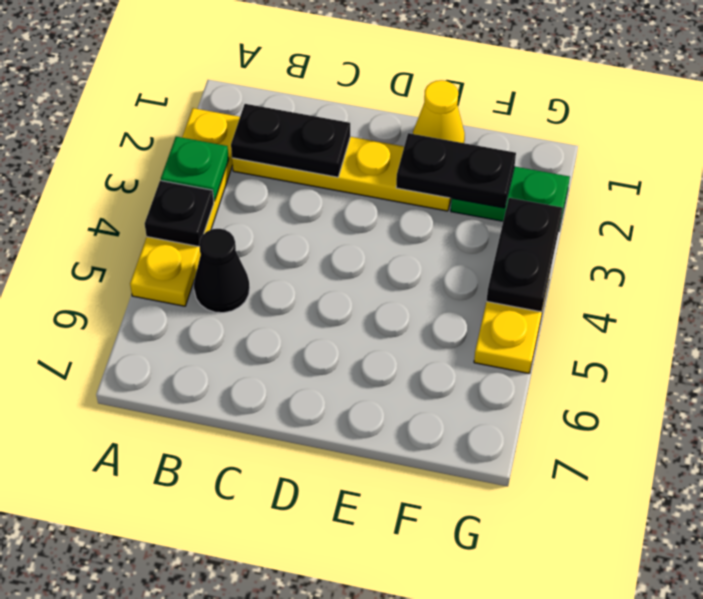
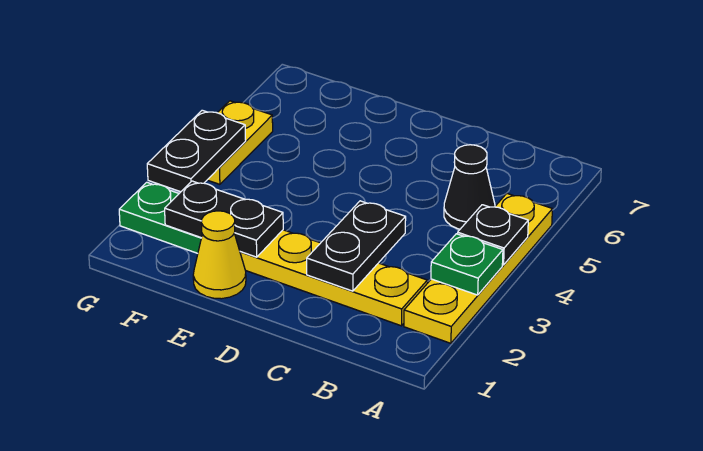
black 1x2 plate [231,104,350,177] -> black 1x2 plate turned to [307,201,406,291]

